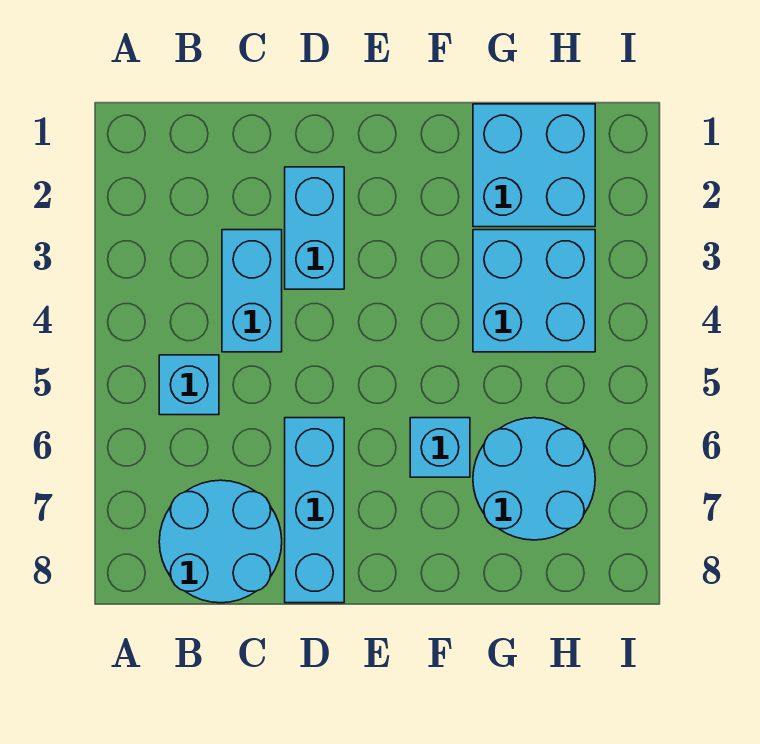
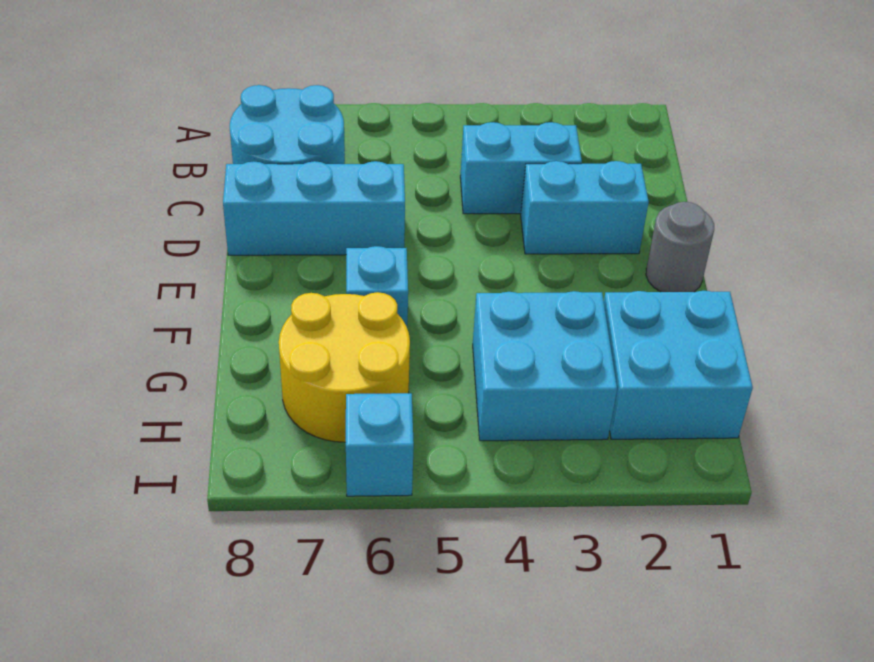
cyan 1x1 brick [159,355,219,415] -> cyan 1x1 brick moved to [346,393,414,496]
none -> grey 1x1 round brick [646,202,714,292]
cyan 2x2 round brick [473,418,595,540] -> yellow 2x2 round brick [279,292,410,442]

